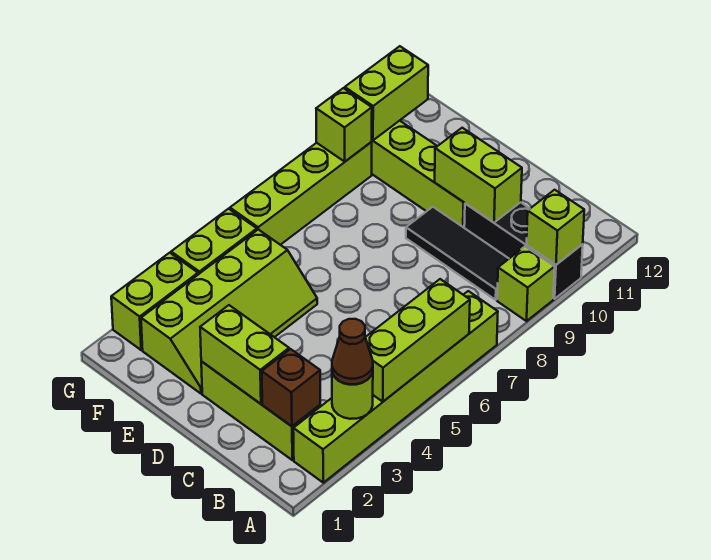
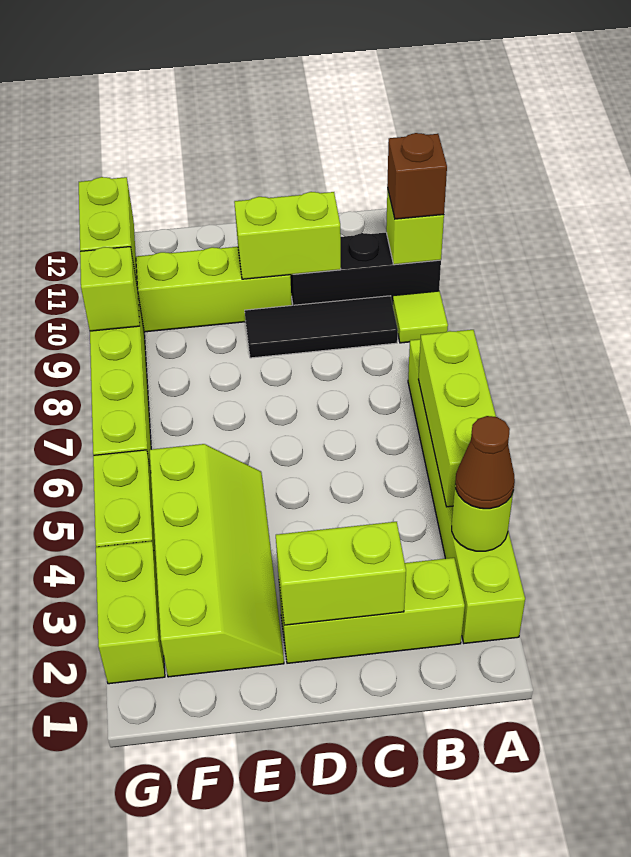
lime 1x1 brick [497,247,555,321] -> lime 1x1 tile [393,291,448,343]
brown 1x1 brick [262,349,320,426] -> brown 1x1 brick moved to [387,133,447,219]

